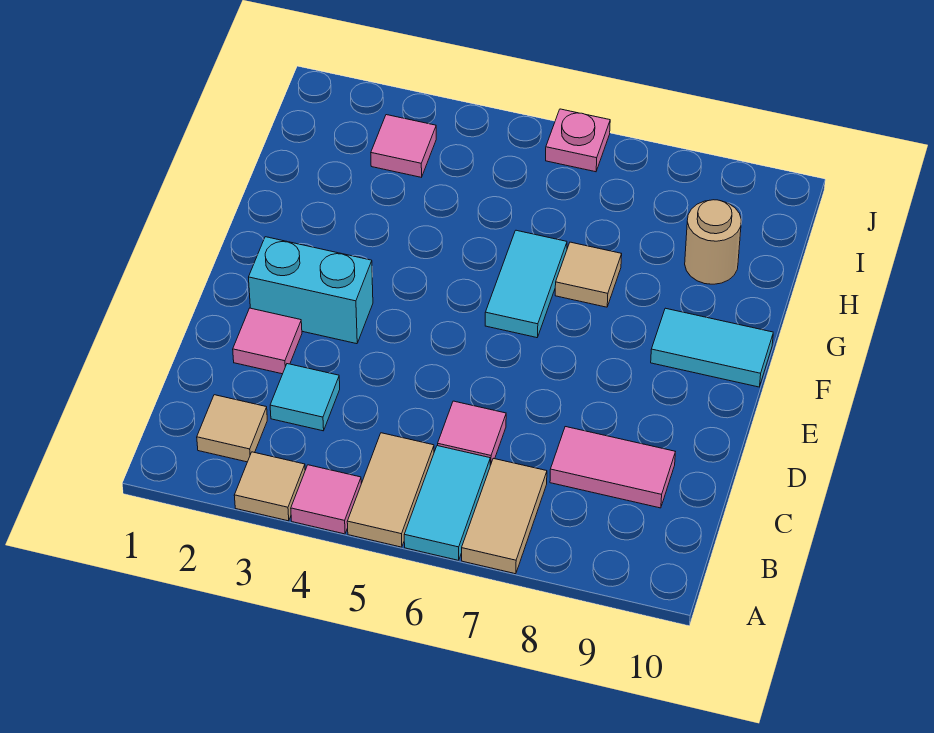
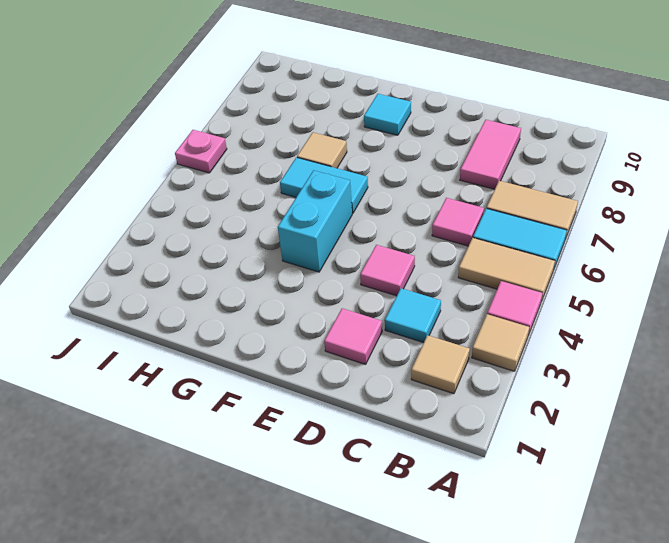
cyan 1x2 brick [249,237,373,344] -> cyan 1x2 brick moved to [278,170,352,272]
cyan 1x2 tile [651,308,773,387] -> cyan 1x1 tile [364,94,411,135]
tan 1x1 round brick [685,200,741,284] -> none
pink 1x1 tile [371,115,436,177] -> pink 1x1 tile moved to [360,245,415,296]

